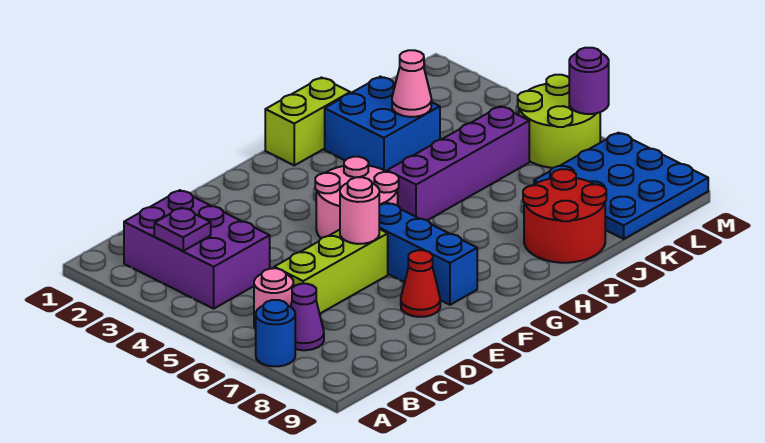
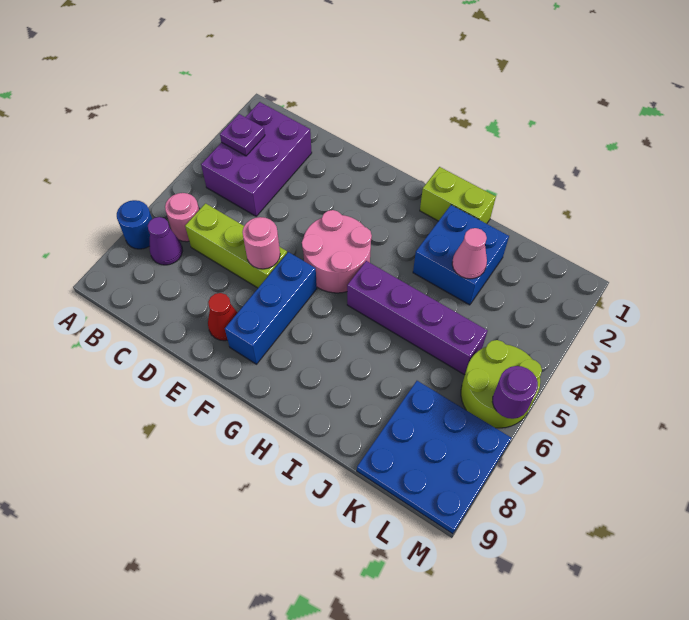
red 2x2 round brick [523,169,606,263] -> none

